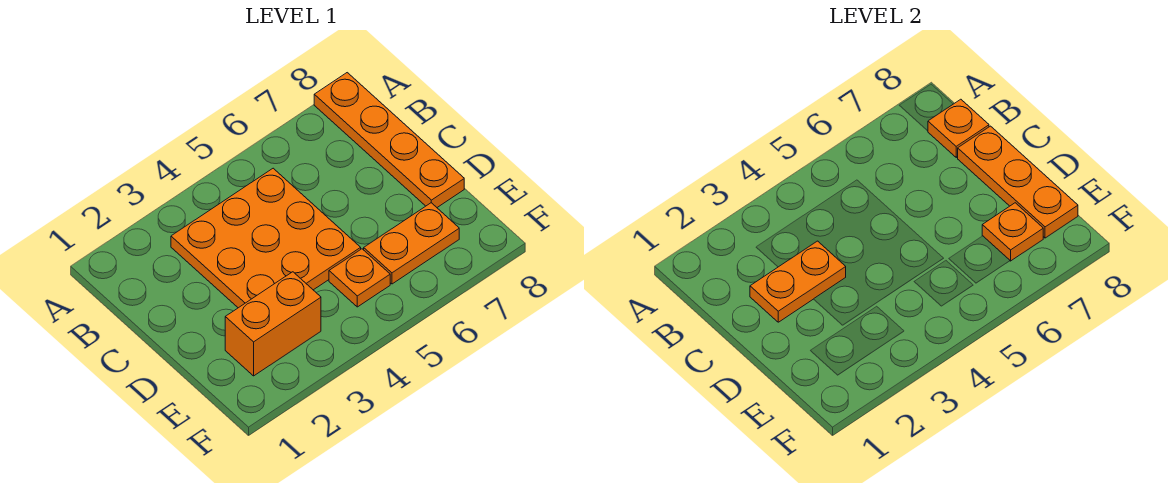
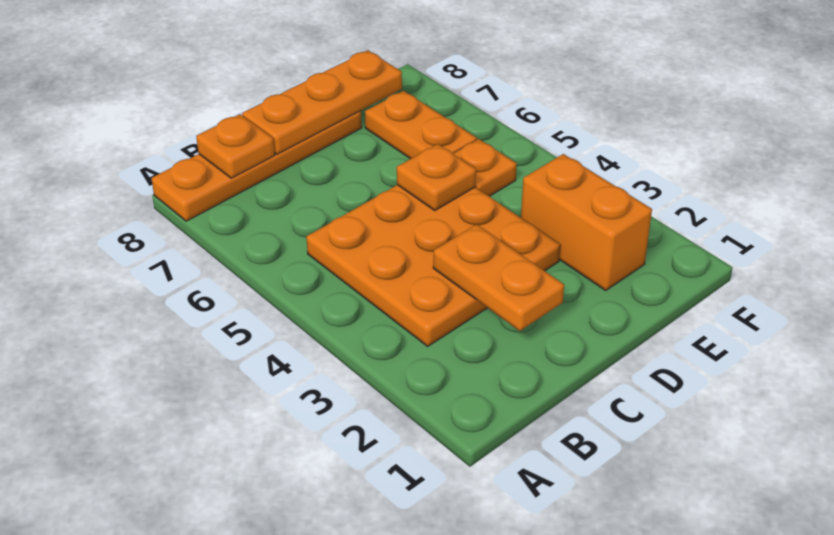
orange 1x1 plate [982,203,1043,261] -> orange 1x1 plate moved to [397,144,476,210]

